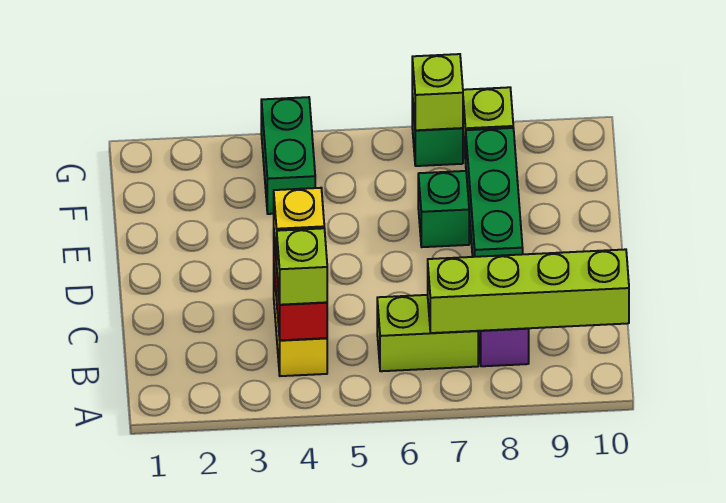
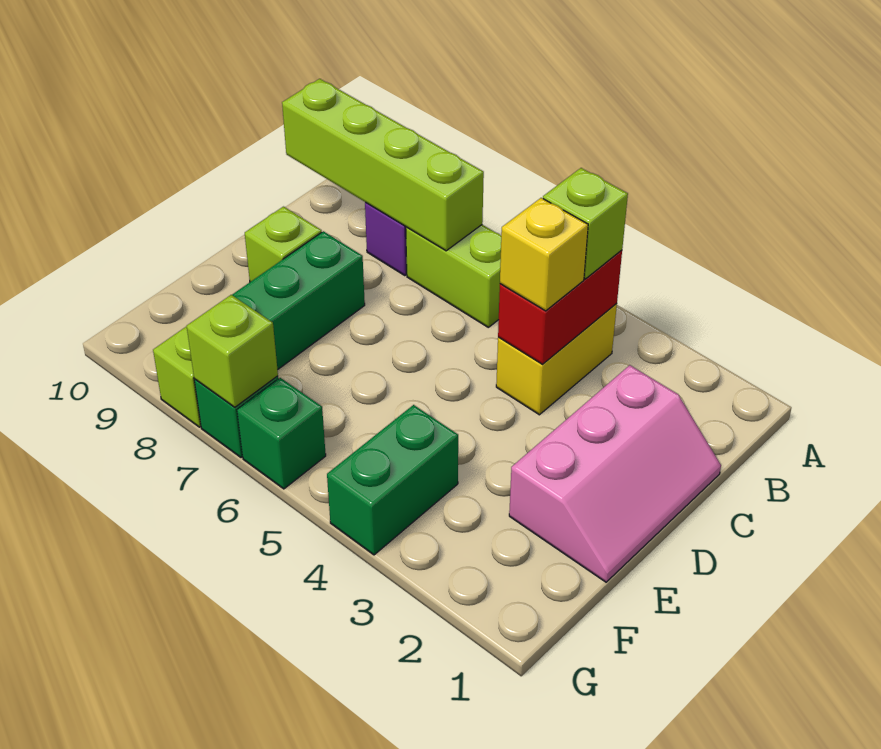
none -> pink 2x3 slope [509,365,721,582]
none -> lime 1x1 brick [245,207,322,282]
green 1x1 brick [418,171,469,247] -> green 1x1 brick moved to [237,378,326,489]

